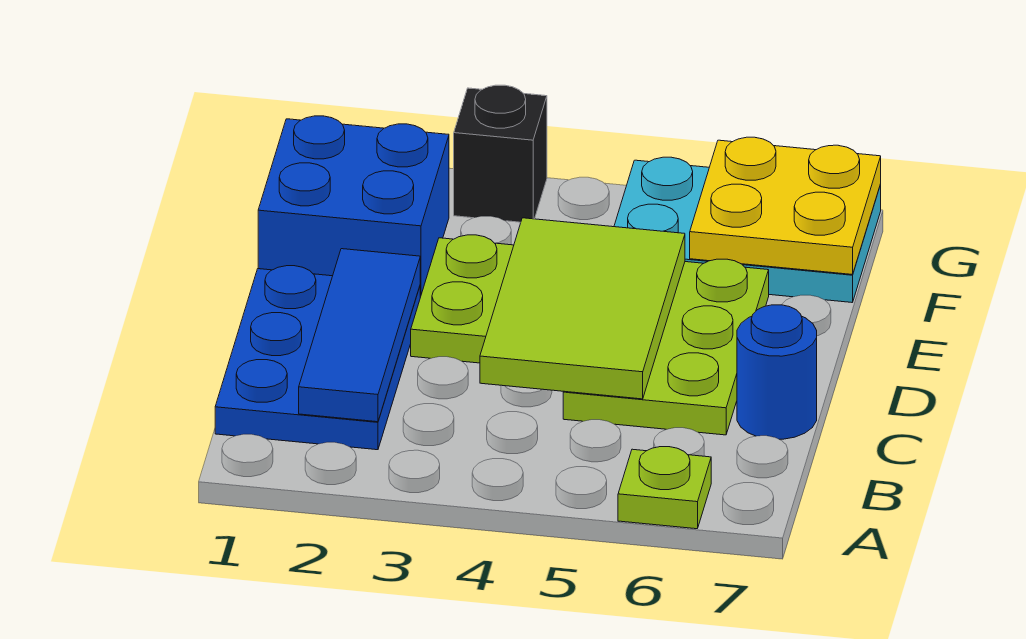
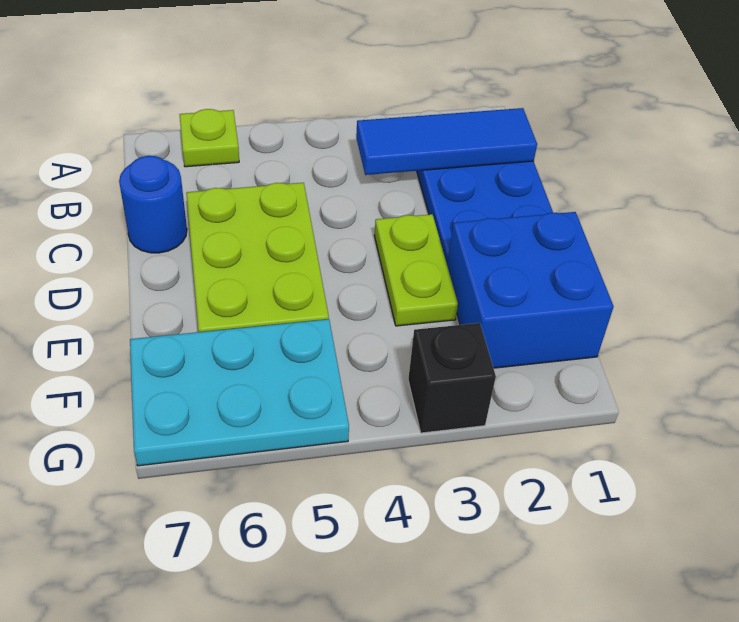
blue 1x3 tile [299,249,420,422] -> blue 1x3 tile turned to [356,108,537,175]
lime 2x3 tile [480,218,685,399] -> none
yellow 2x2 plate [690,137,881,274] -> none

